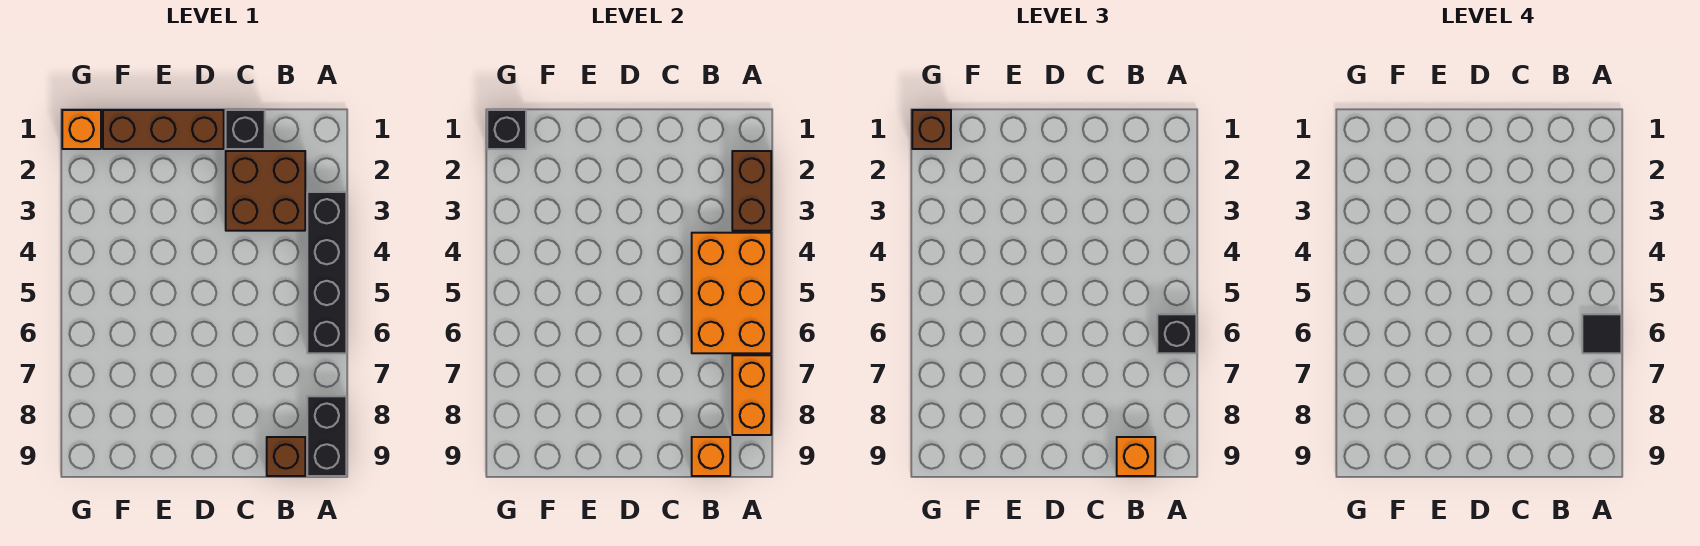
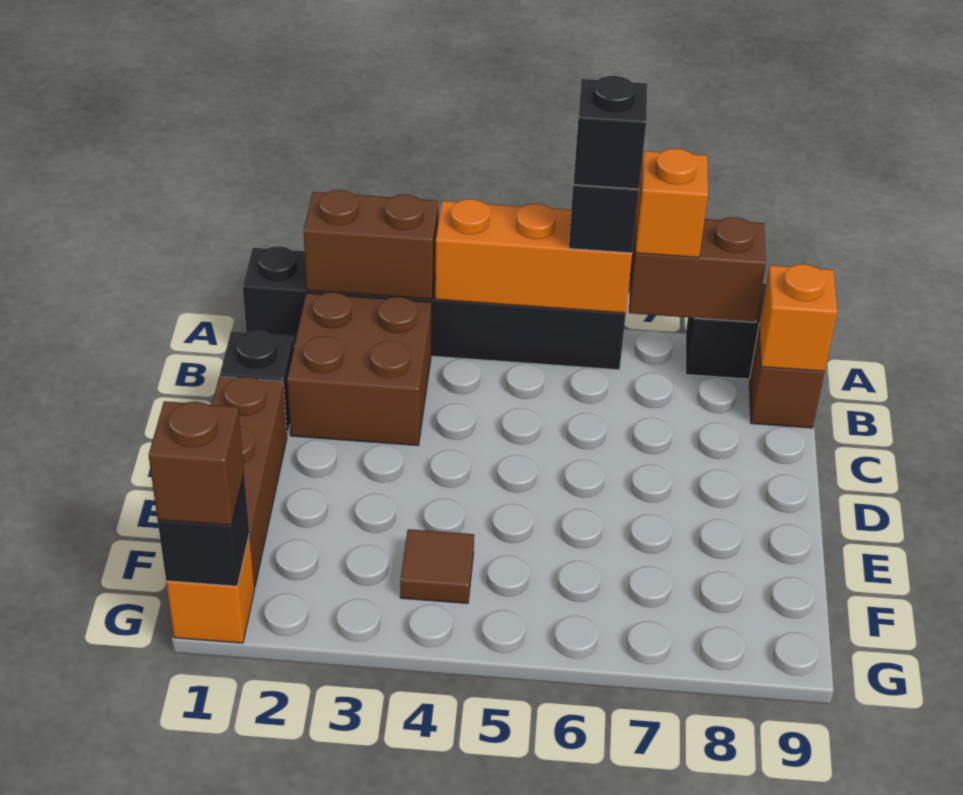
black 1x4 brick [307,192,346,353] -> black 1x6 brick [243,246,626,370]
orange 2x3 brick [692,233,771,353] -> orange 1x3 brick [435,199,632,313]
black 1x1 tile [1582,314,1621,353] -> black 1x1 brick [574,76,647,189]
orange 1x2 brick [732,355,771,435] -> brown 1x2 brick [629,215,766,322]
orange 1x1 brick [1117,437,1155,476] -> orange 1x1 brick moved to [636,149,708,258]
none -> brown 1x1 tile [400,529,474,603]

